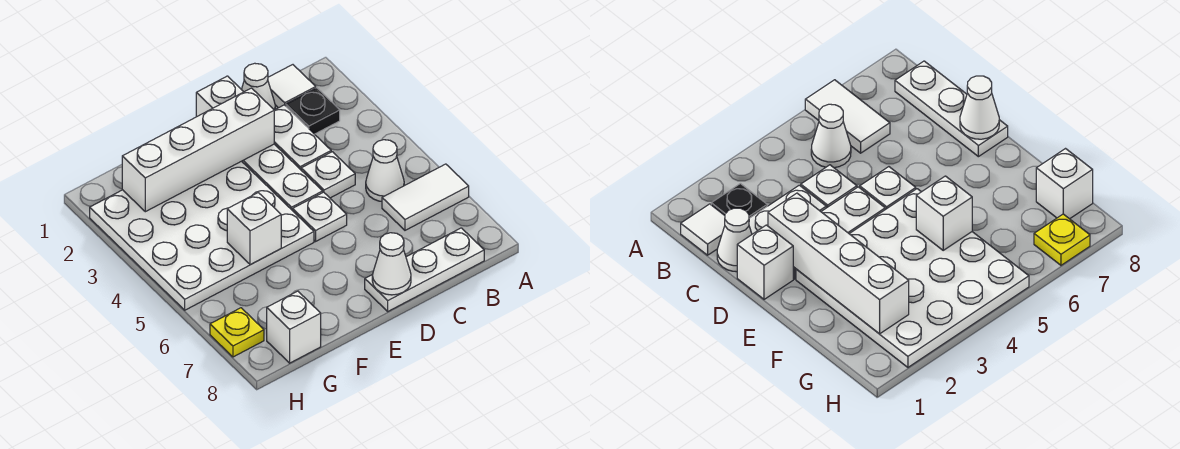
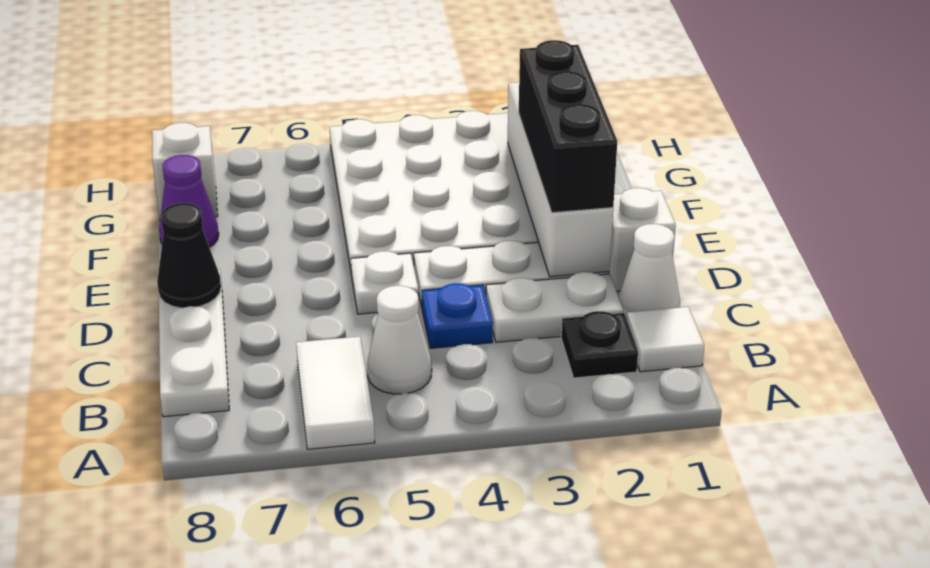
white 1x1 plate [301,152,355,198] -> blue 1x1 plate [422,283,493,348]
none -> black 1x3 brick [519,40,617,213]
white 1x1 cone [372,233,411,295] -> black 1x1 cone [157,203,221,308]
white 1x1 brick [227,193,281,265] -> none
none -> purple 1x1 cone [159,155,219,247]
yellow 1x1 plate [210,308,264,357] -> none

